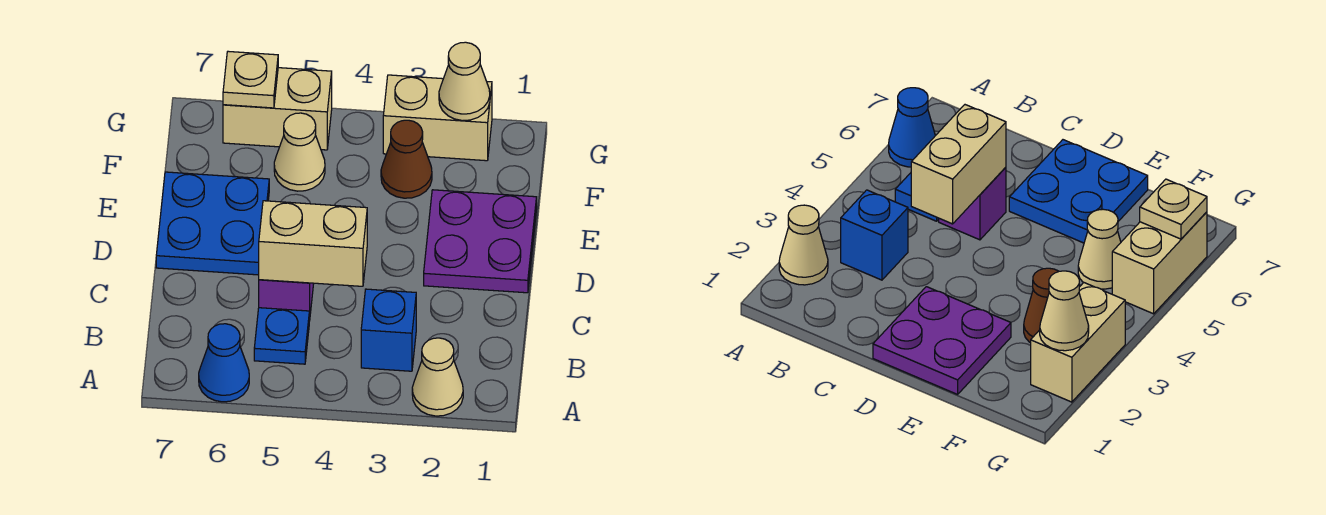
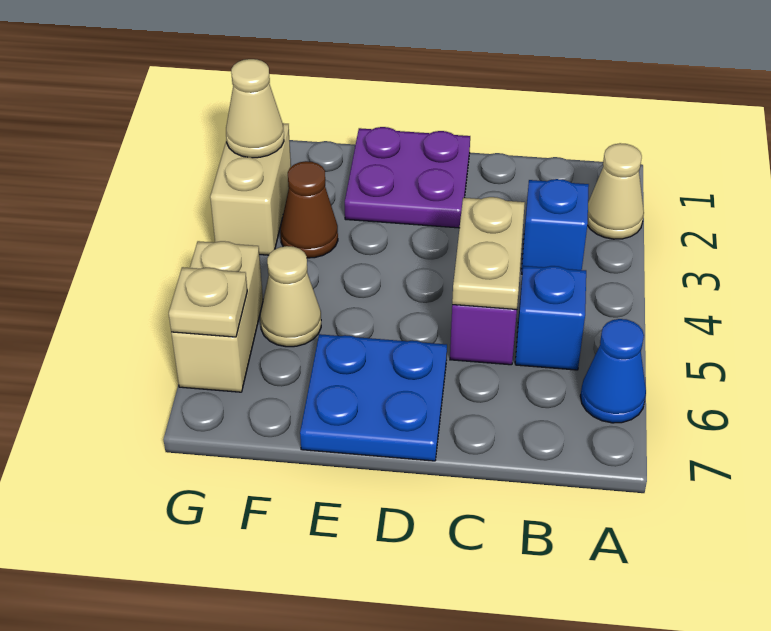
blue 1x1 plate [254,308,309,364] -> blue 1x1 brick [515,266,586,370]
tan 1x2 brick [259,201,367,286] -> tan 1x2 plate [452,197,525,310]

